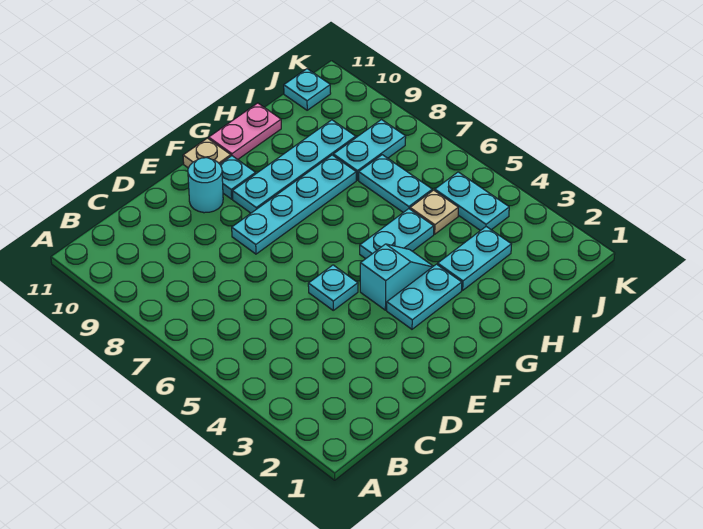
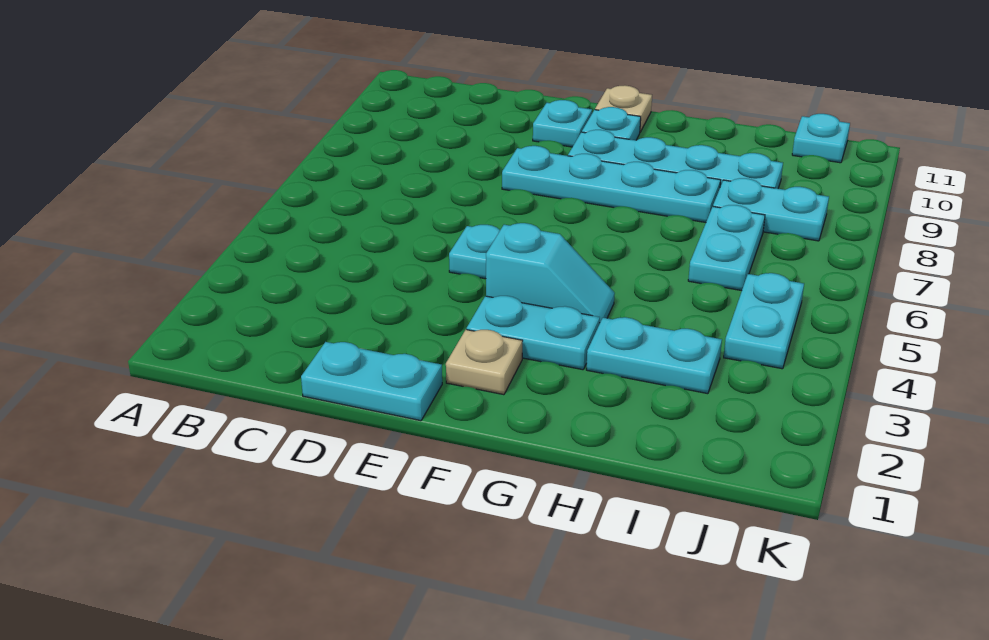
cyan 1x1 round brick [188,158,223,213] -> cyan 1x1 plate [533,100,592,147]
cyan 1x2 plate [360,209,434,259] -> cyan 1x2 plate moved to [301,342,442,421]
pink 1x2 plate [209,103,281,159] -> none
tan 1x1 plate [410,190,458,234] -> tan 1x1 plate moved to [446,330,522,395]

